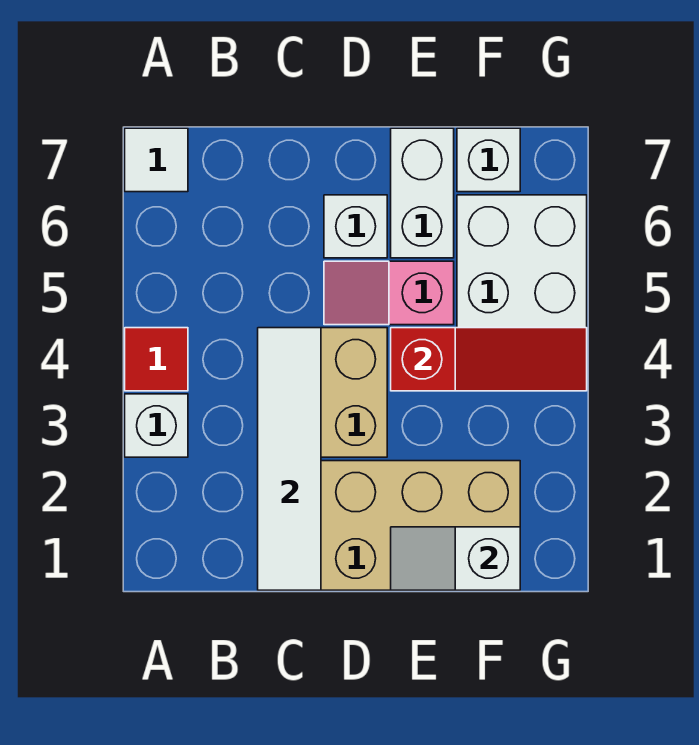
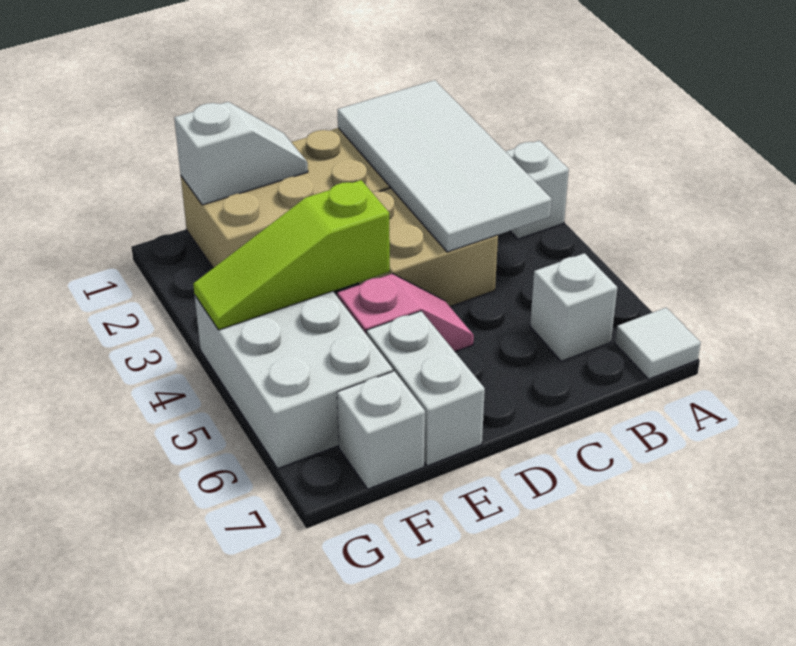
red 1x1 tile [125,328,188,391] -> none
white 1x4 tile [258,328,321,590] -> white 2x4 tile [337,80,552,252]
white 1x1 brick [324,195,387,258] -> white 1x1 brick moved to [530,253,617,361]
red 1x3 slope [391,328,587,391] -> lime 1x3 slope [193,180,390,330]

